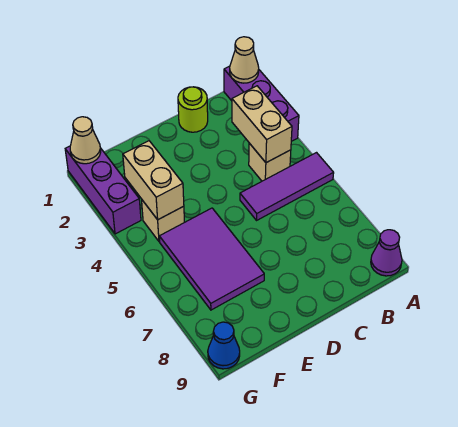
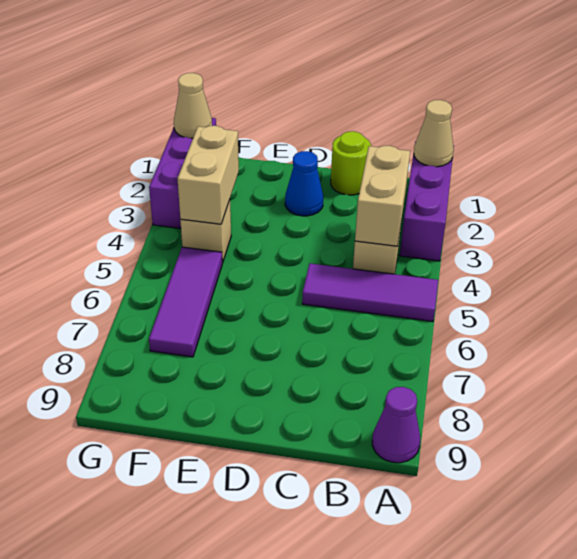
purple 2x3 tile [159,208,264,310] -> purple 1x3 tile [149,247,222,357]
blue 1x1 cone [208,322,240,369] -> blue 1x1 cone moved to [285,151,323,216]

